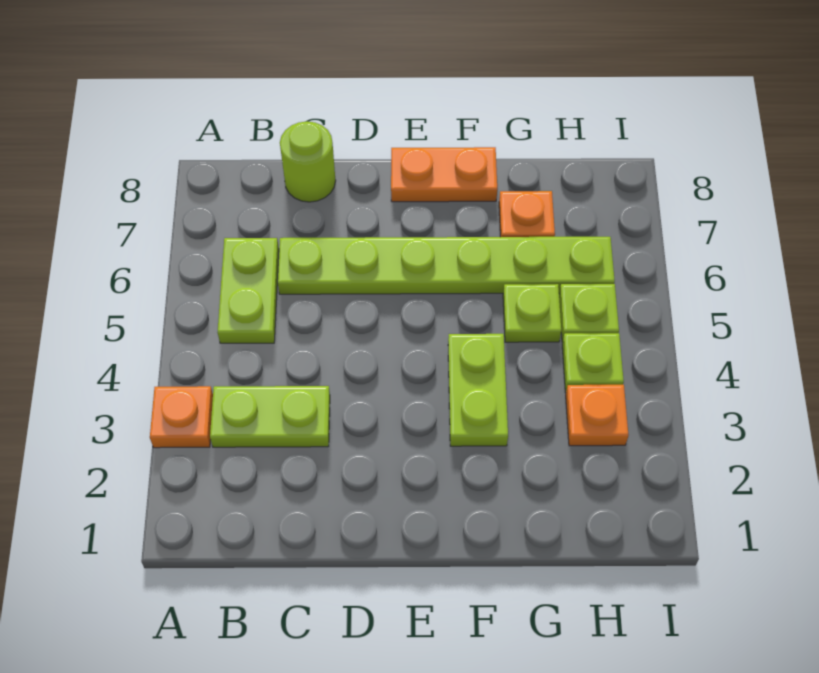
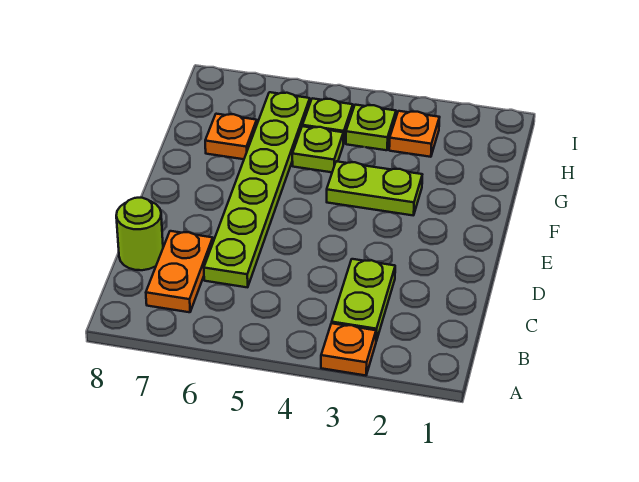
lime 1x2 plate [217,238,279,343] -> none
orange 1x2 plate [391,147,497,202] -> orange 1x2 plate moved to [146,231,213,312]

